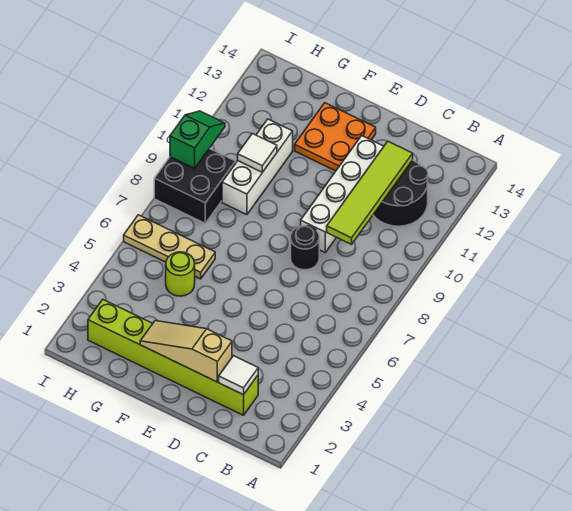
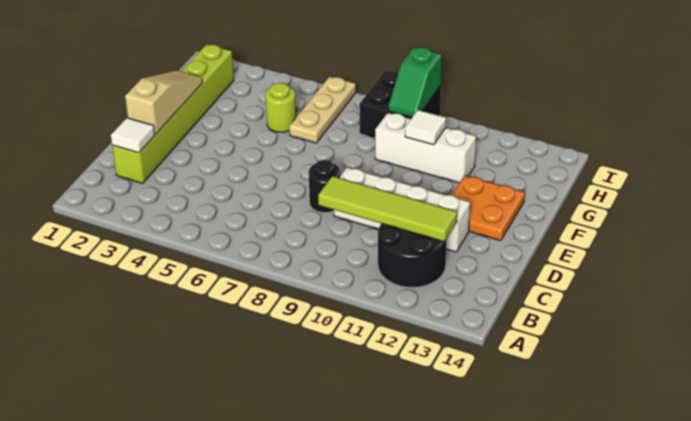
green 1x2 slope [170,111,225,168] -> green 1x2 slope turned to [389,47,442,117]

